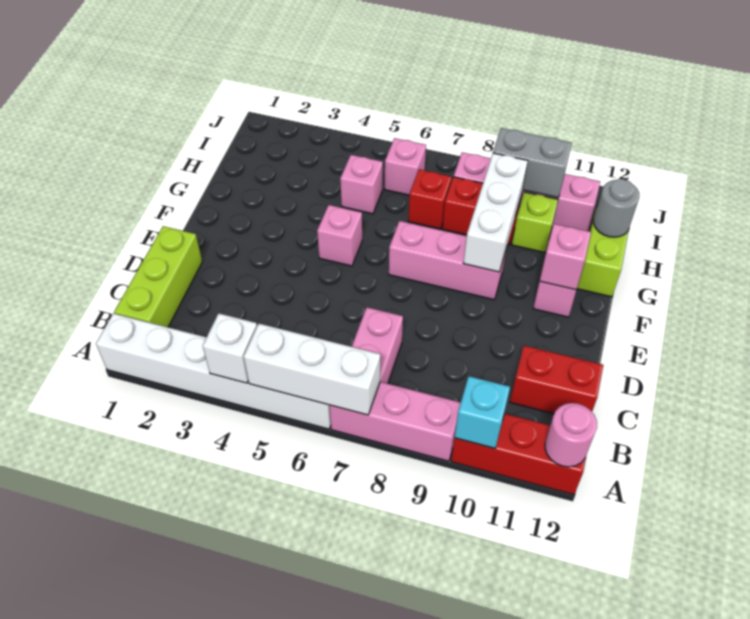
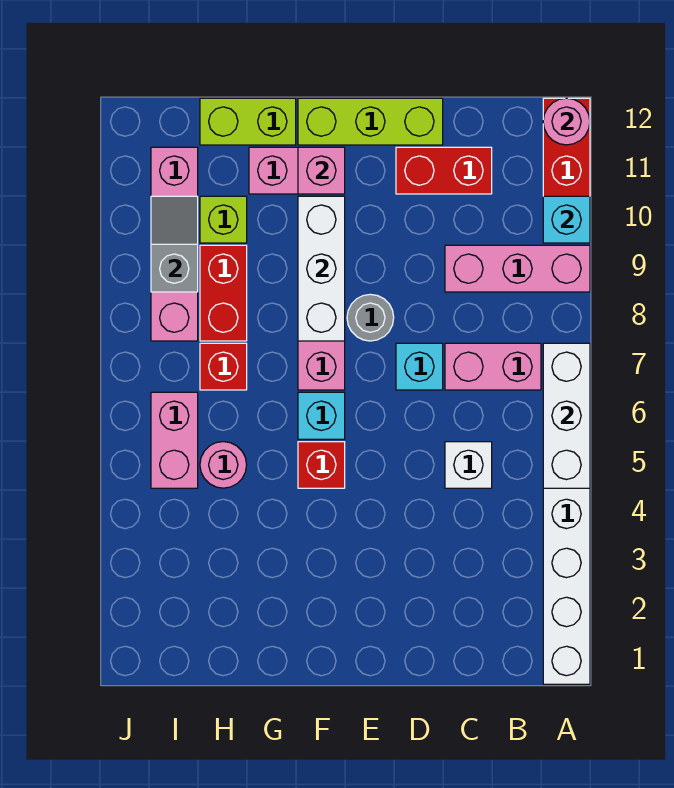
white 1x1 brick [203,313,257,383] -> white 1x1 brick moved to [445,442,492,488]
pink 1x3 brick [329,382,461,461] -> pink 1x3 brick turned to [445,245,590,292]
lime 1x3 brick [114,226,202,327] -> lime 1x3 brick moved to [298,98,443,145]
red 1x2 brick [510,346,603,414] -> red 1x2 brick turned to [396,147,492,194]
none -> cyan 1x1 brick [396,343,443,390]
pink 1x1 brick [317,205,362,266] -> red 1x1 brick [298,442,345,488]
none -> cyan 1x1 brick [298,392,345,439]
white 1x3 brick [463,153,528,272] -> white 1x3 brick turned to [298,196,345,341]
pink 1x1 brick [340,155,383,214] -> pink 1x1 round brick [200,442,247,488]
grey 1x1 round brick [594,179,639,237] -> grey 1x1 round brick moved to [347,294,394,341]
pink 1x1 brick [385,138,426,195] -> pink 1x2 brick [151,392,198,488]
grey 1x2 brick [493,128,572,198] -> grey 1x2 slope [151,196,198,292]

